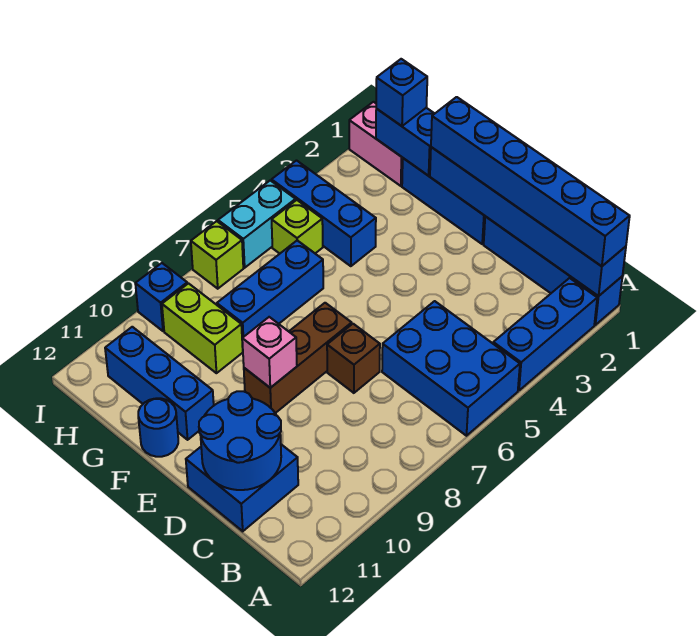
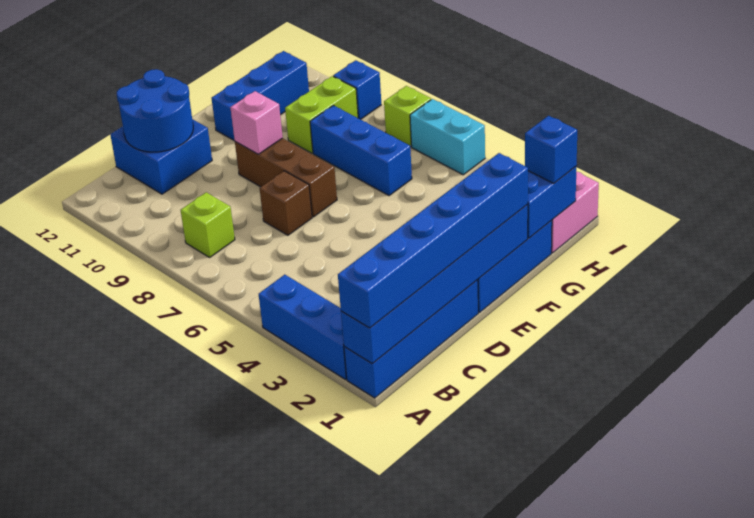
blue 2x3 brick [382,301,520,436] -> none
blue 1x1 round brick [138,398,178,457] -> none
blue 1x3 brick [272,161,376,266] -> none
lime 1x1 brick [272,200,323,254] -> lime 1x1 brick moved to [181,192,235,257]

